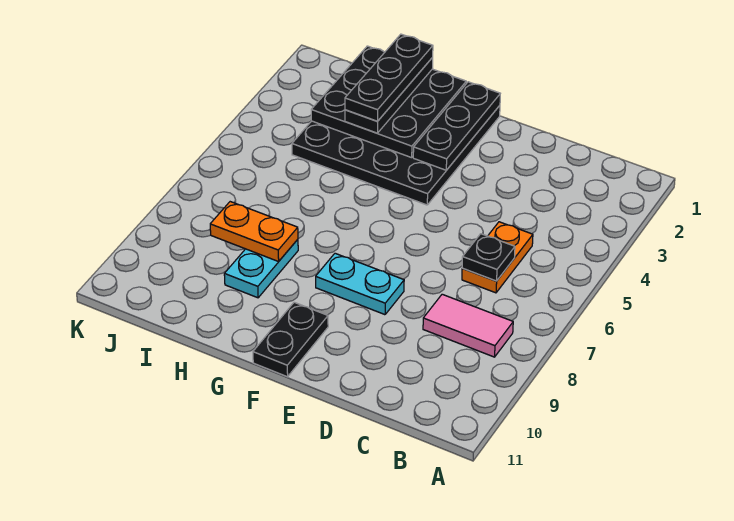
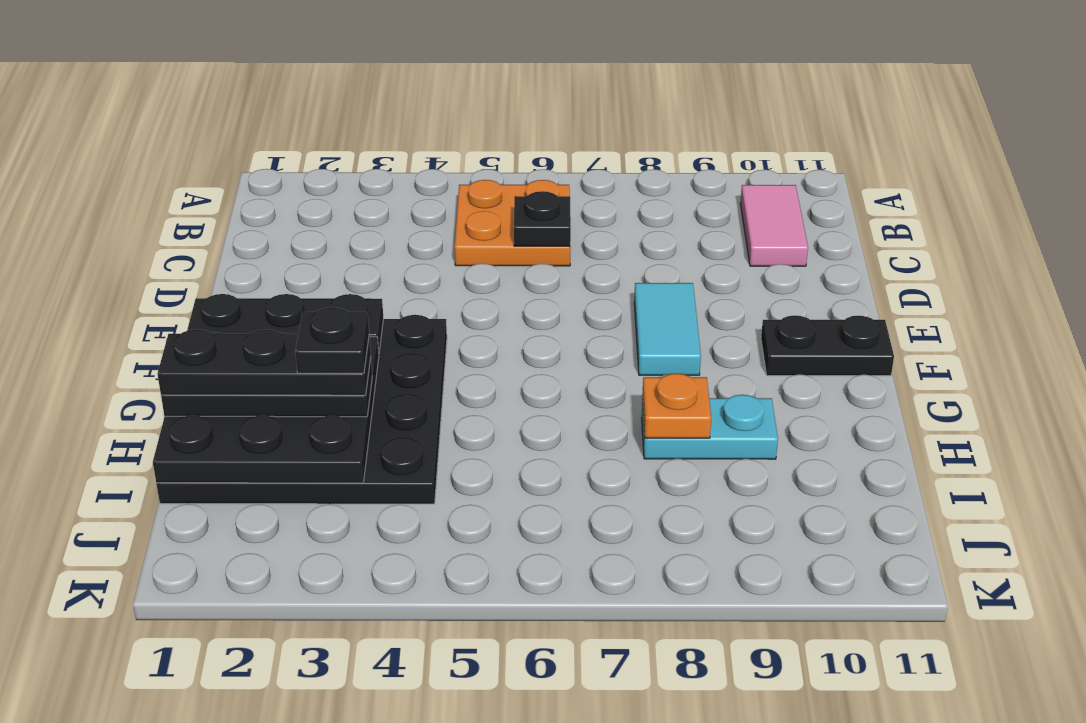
pink 1x2 tile [423,294,513,357] -> pink 1x2 tile moved to [740,185,808,266]
orange 1x2 plate [462,222,533,293] -> orange 2x2 plate [455,180,570,266]
cyan 1x2 plate [316,253,404,315] -> cyan 1x2 tile [634,283,701,375]
none -> black 1x1 plate [295,307,369,373]
orange 1x2 plate [210,202,298,262] -> orange 1x1 plate [642,373,711,438]

